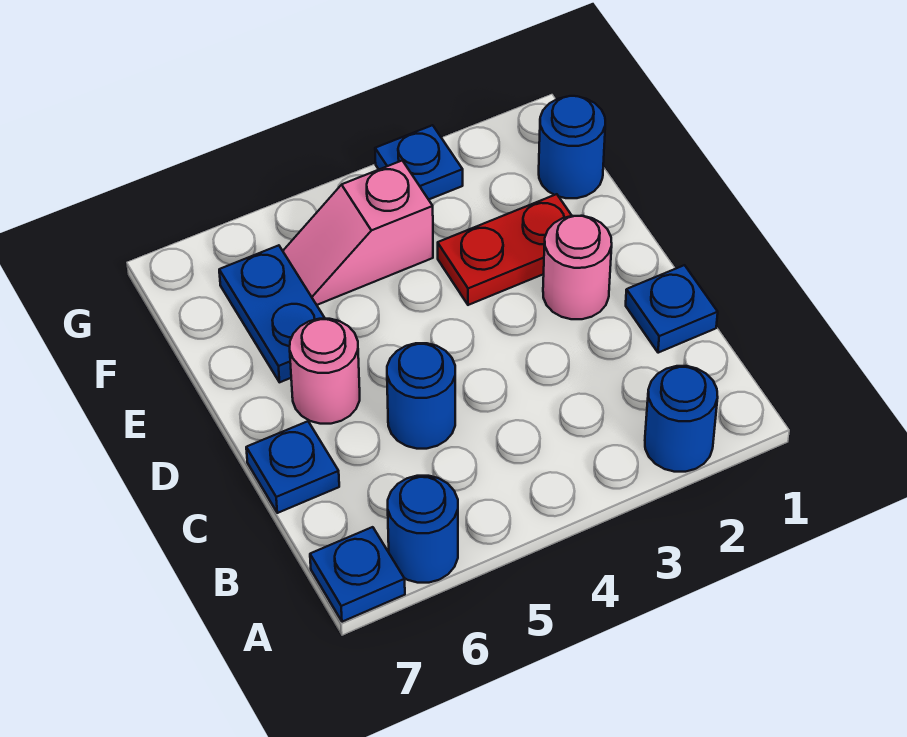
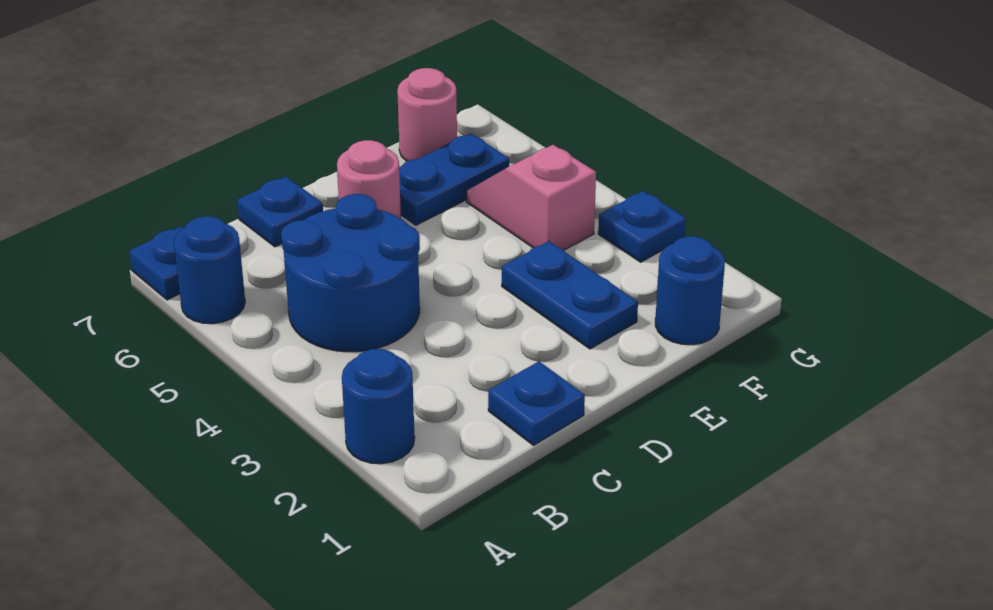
blue 1x1 round brick [387,343,455,449] -> blue 2x2 round brick [281,194,420,352]
pink 1x1 round brick [543,216,612,319] -> pink 1x1 round brick moved to [397,68,457,161]
red 1x2 plate [438,194,572,305] -> blue 1x2 plate [502,241,638,349]

